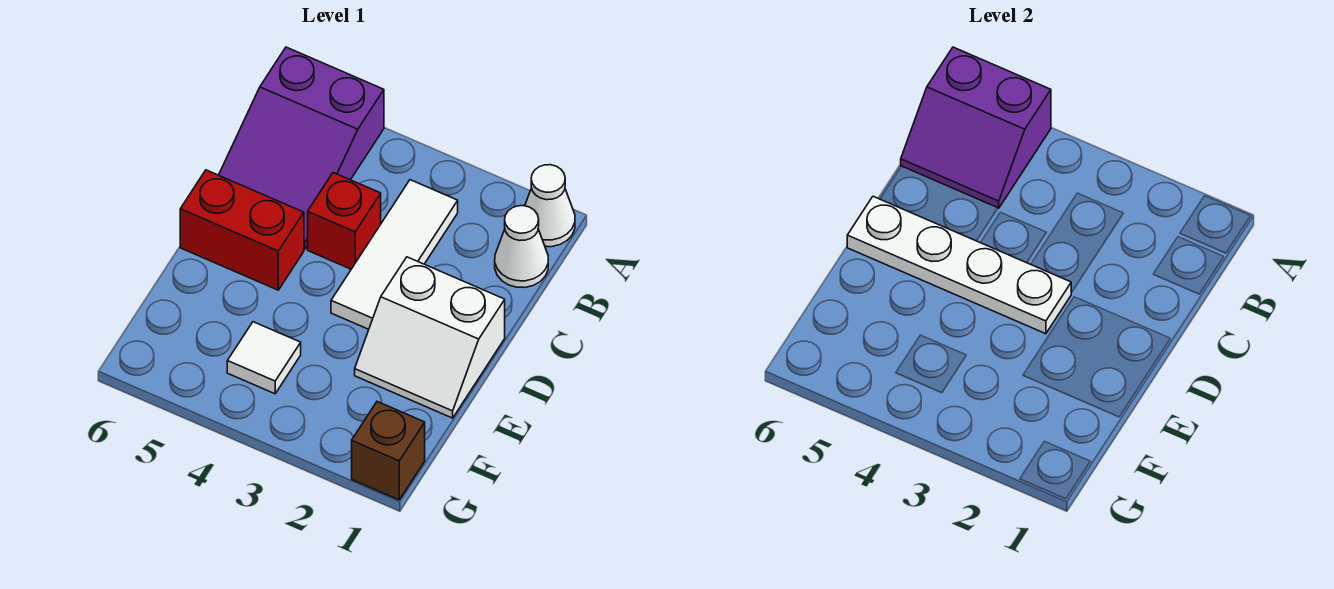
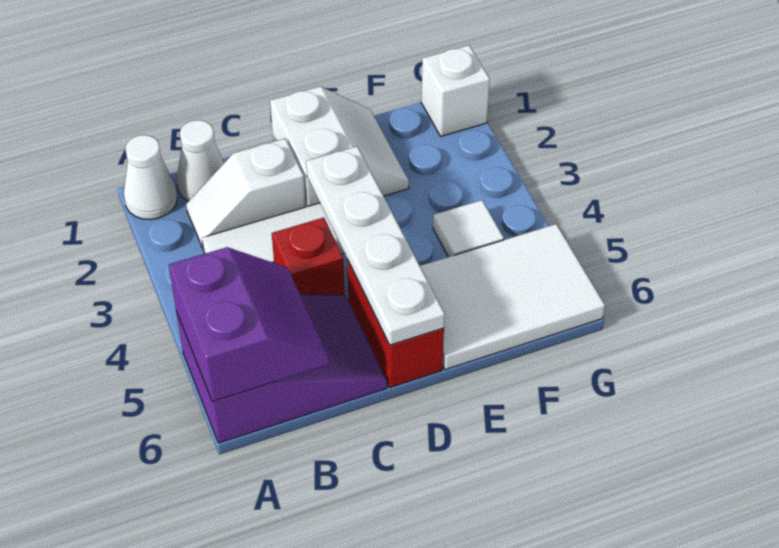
none -> white 1x2 slope [186,138,305,250]
none -> white 2x3 tile [420,224,605,370]
brown 1x1 brick [352,402,425,500] -> white 1x1 brick [421,45,490,136]

